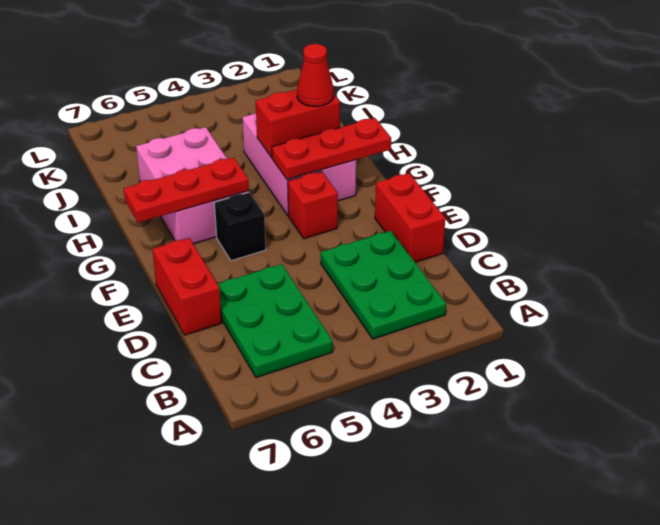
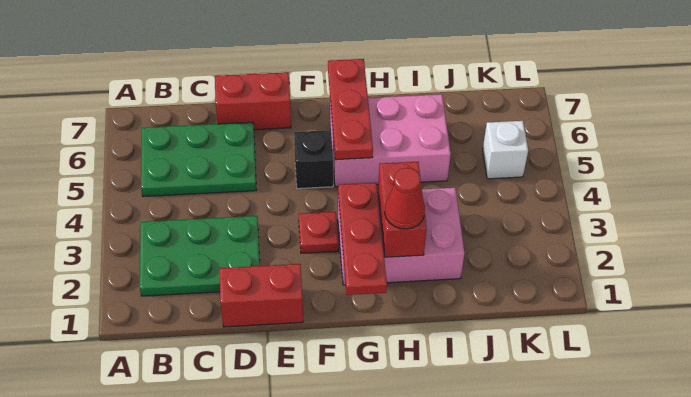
red 1x1 brick [288,171,338,239] -> red 1x1 plate [299,212,339,253]
none -> white 1x1 brick [483,121,528,179]

